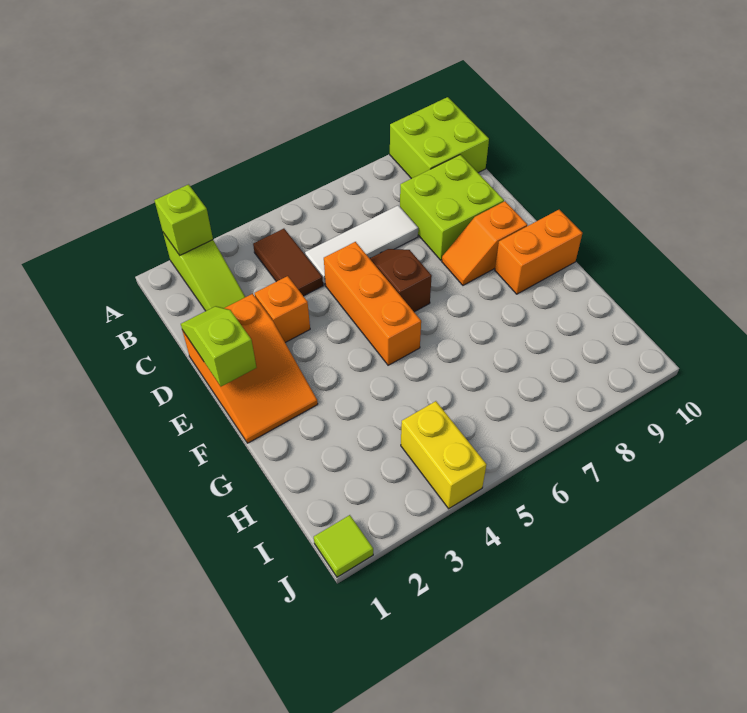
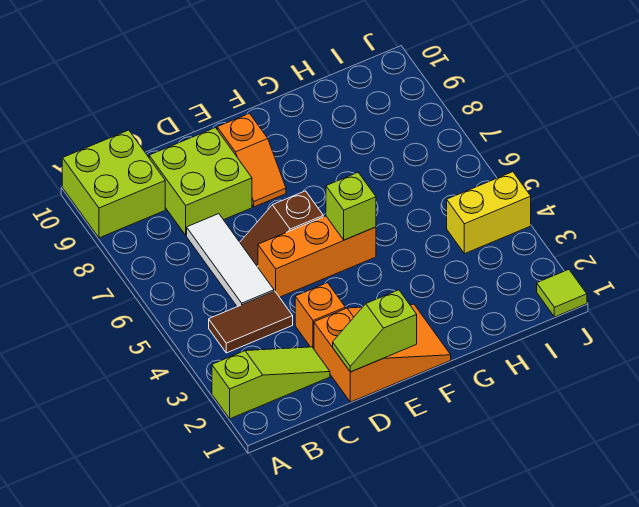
lime 1x1 brick [155,185,213,255] -> lime 1x1 brick moved to [326,173,376,240]
orange 1x2 brick [495,210,582,294] -> none

